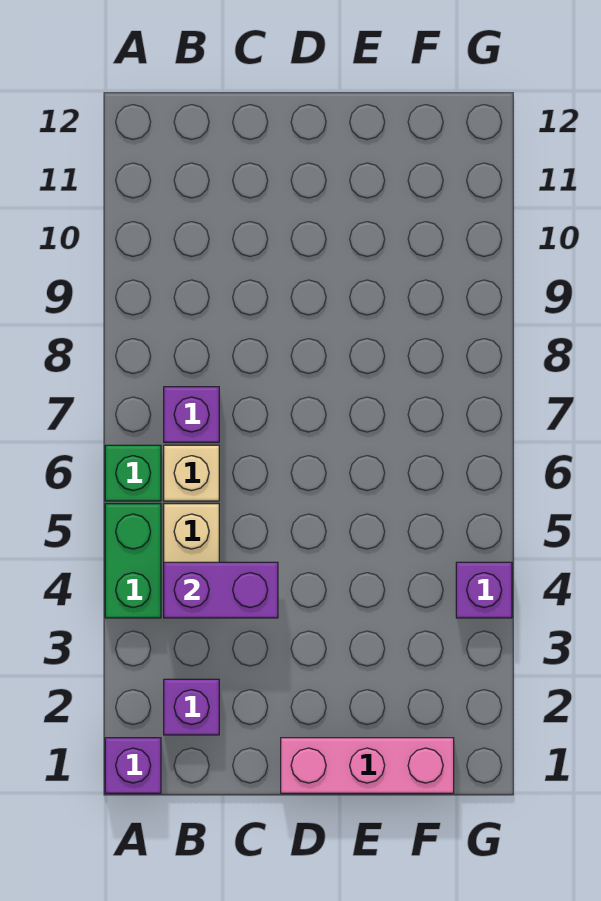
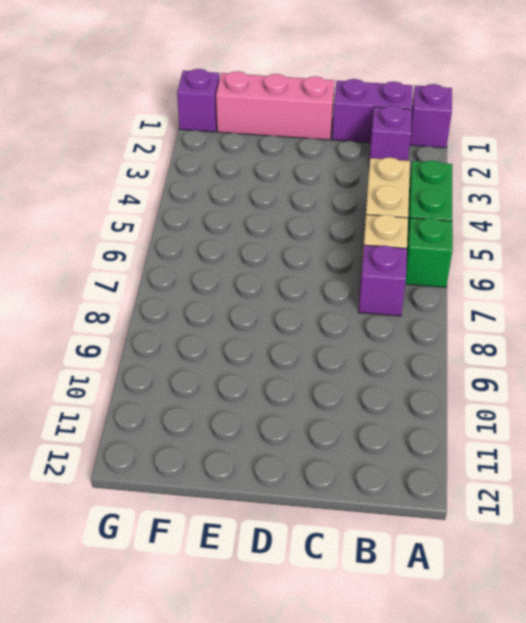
purple 1x2 brick [164,562,278,618] -> purple 1x2 brick moved to [332,79,413,143]
purple 1x1 brick [456,562,512,618] -> purple 1x1 brick moved to [177,69,219,132]

